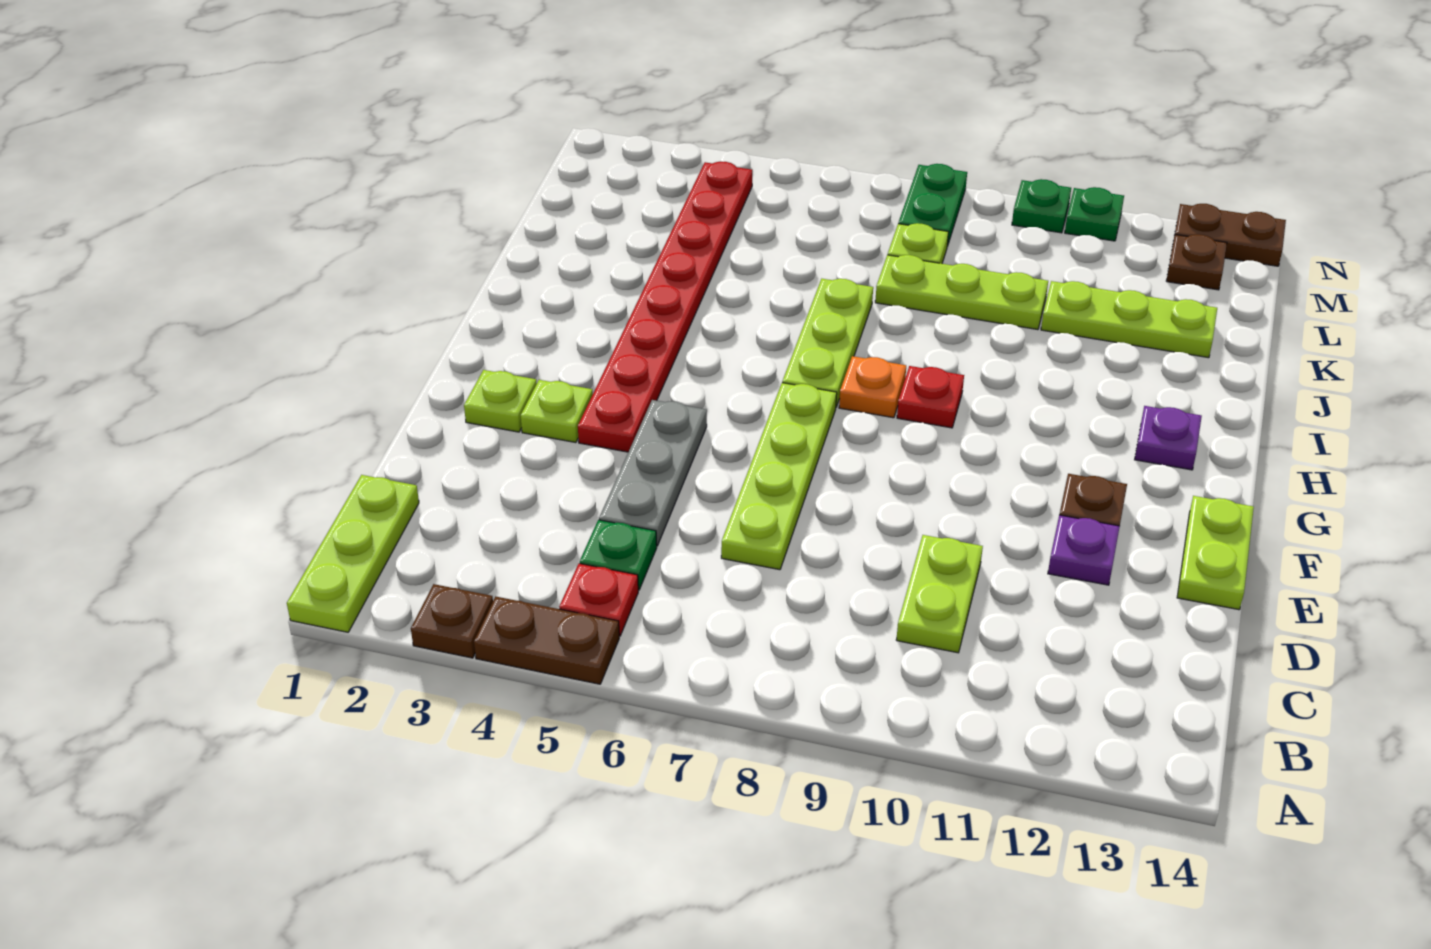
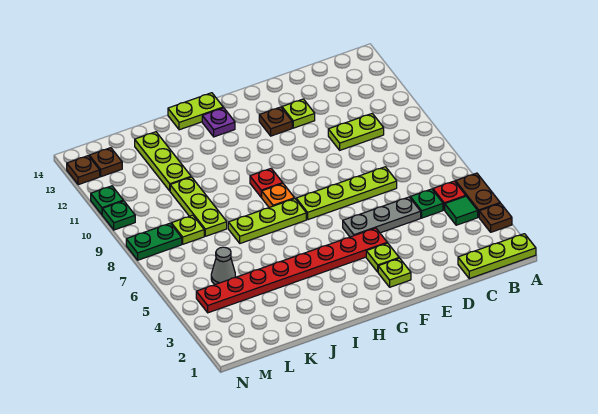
none -> green 1x1 tile [445,196,478,225]
purple 1x1 plate [1048,515,1120,585] -> lime 1x1 plate [282,99,315,128]
lime 1x2 plate [1177,496,1254,610] -> lime 1x2 plate moved to [168,93,223,130]
none -> grey 1x1 cone [211,247,235,284]
brown 1x2 plate [1174,204,1286,266] -> brown 1x1 plate [67,156,100,185]

